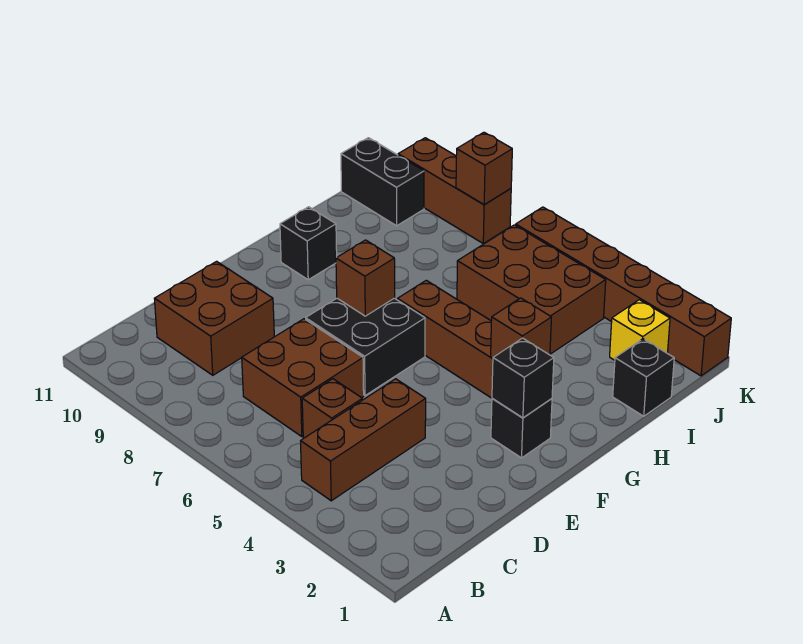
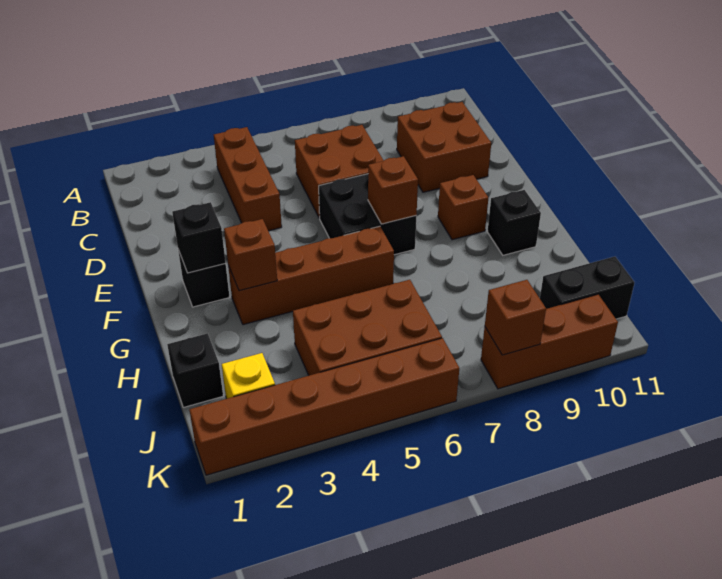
brown 1x1 brick [302,379,362,438] -> brown 1x1 brick moved to [438,175,488,240]

